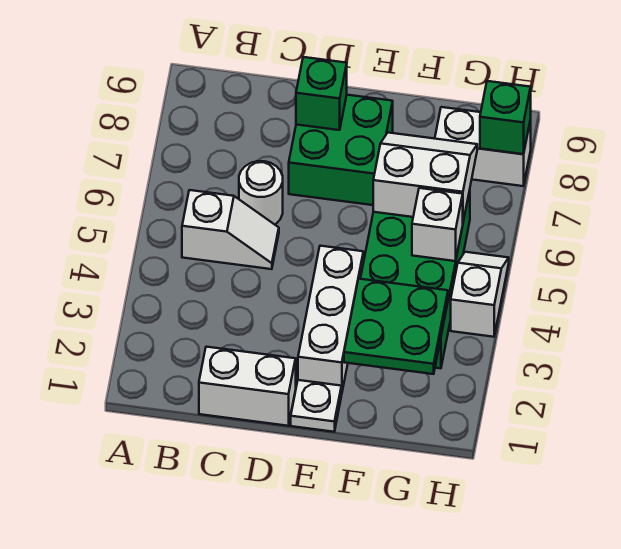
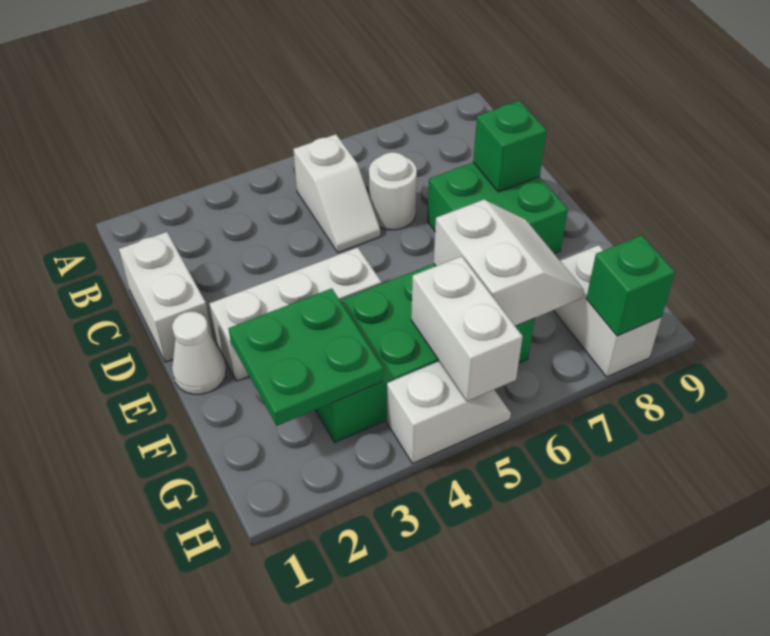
white 1x1 plate [291,380,341,432] -> white 1x1 cone [172,312,226,394]
white 1x1 brick [412,188,463,261] -> white 1x2 brick [411,256,523,401]

